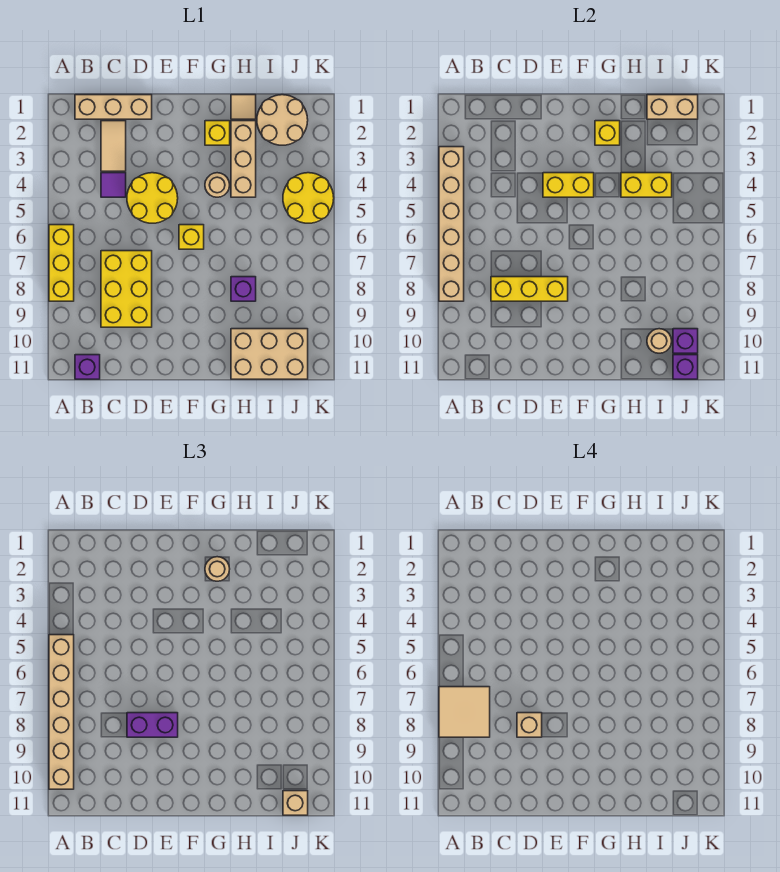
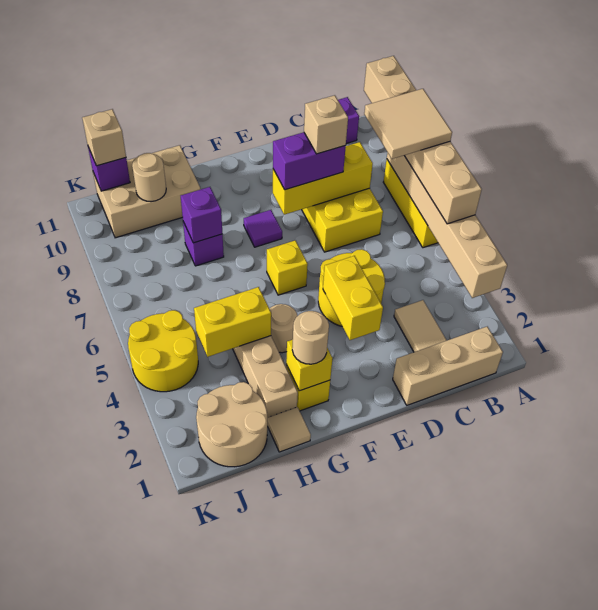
purple 1x1 tile [101,173,126,197] -> purple 1x1 tile moved to [244,210,282,247]
yellow 1x2 brick [543,173,594,197] -> yellow 1x2 brick turned to [323,256,383,340]
tan 1x2 brick [647,95,698,119] -> none
purple 1x1 brick [673,329,698,353] -> purple 1x1 brick moved to [181,187,222,243]

